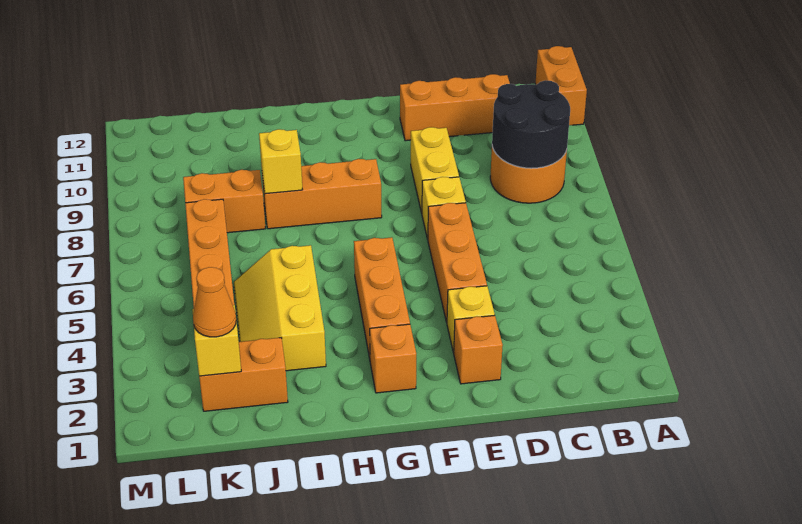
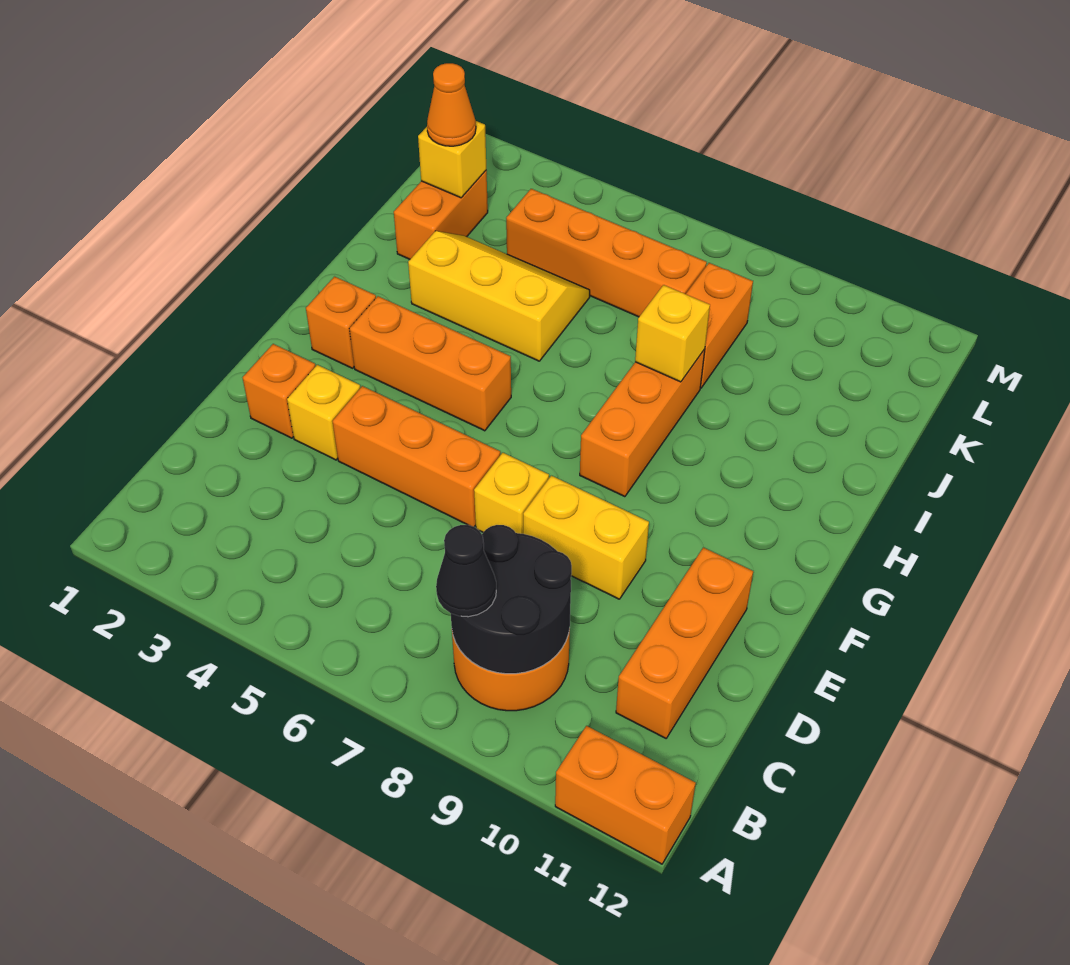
none -> black 1x1 cone [436,525,496,617]

